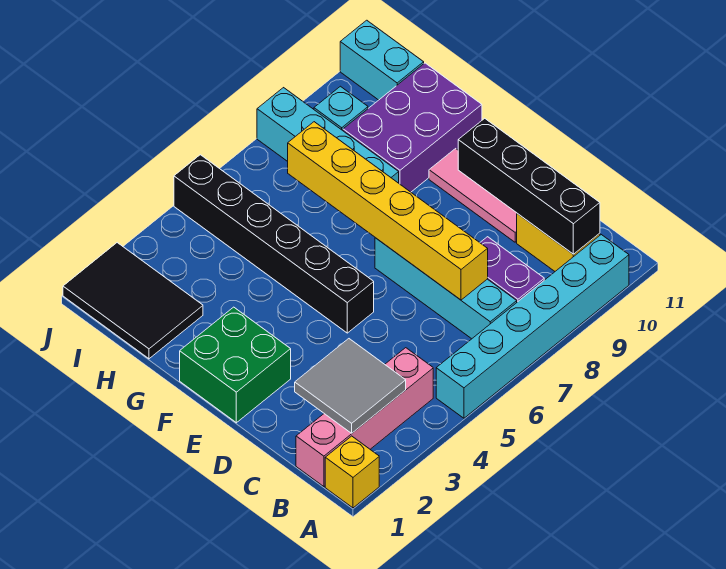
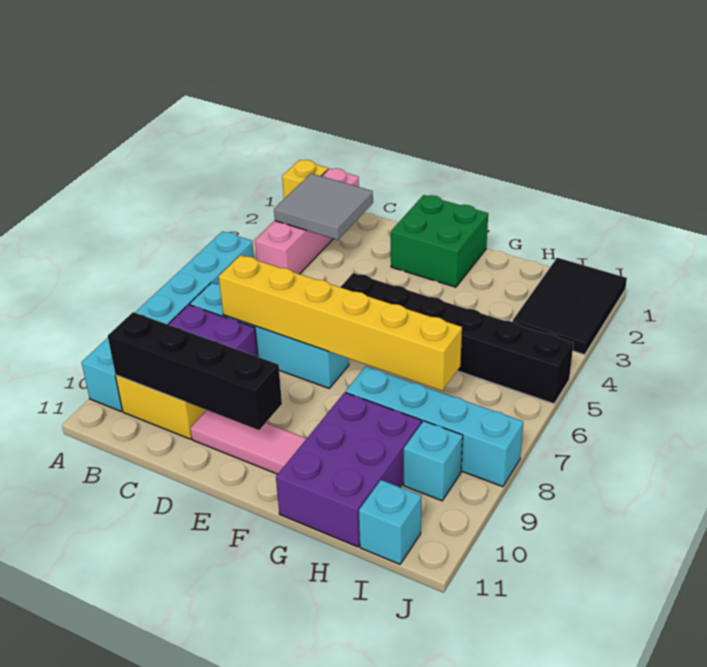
black 2x3 tile [63,243,203,359] -> black 2x3 tile turned to [513,258,627,355]
cyan 1x2 brick [340,20,424,100] -> cyan 1x1 brick [359,480,421,564]

